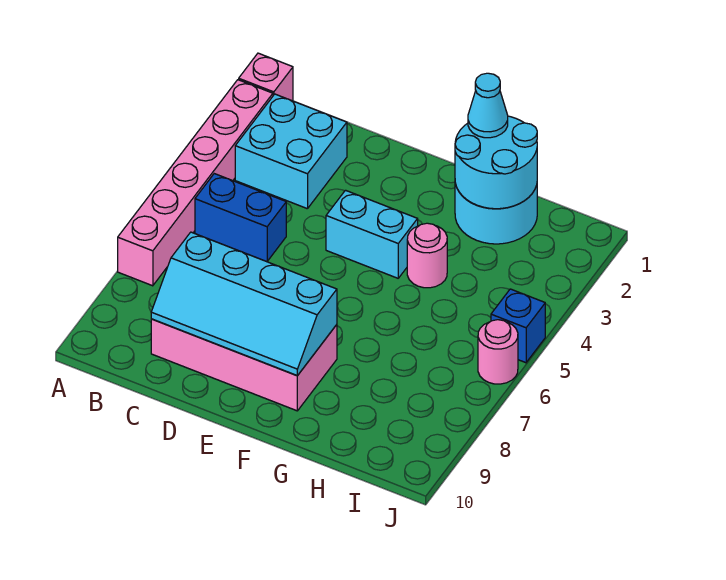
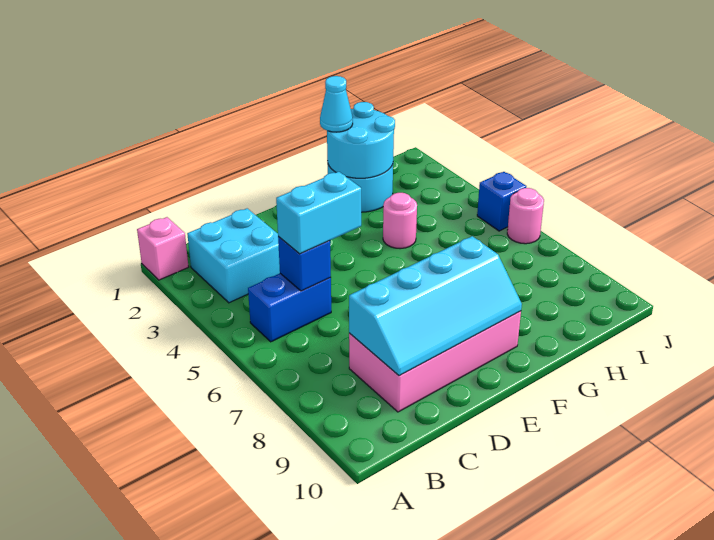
pink 1x6 brick [118,80,273,286] -> none
none -> blue 1x1 brick [278,237,331,291]
cyan 1x2 brick [326,190,418,278] -> cyan 1x2 brick moved to [276,172,361,254]

